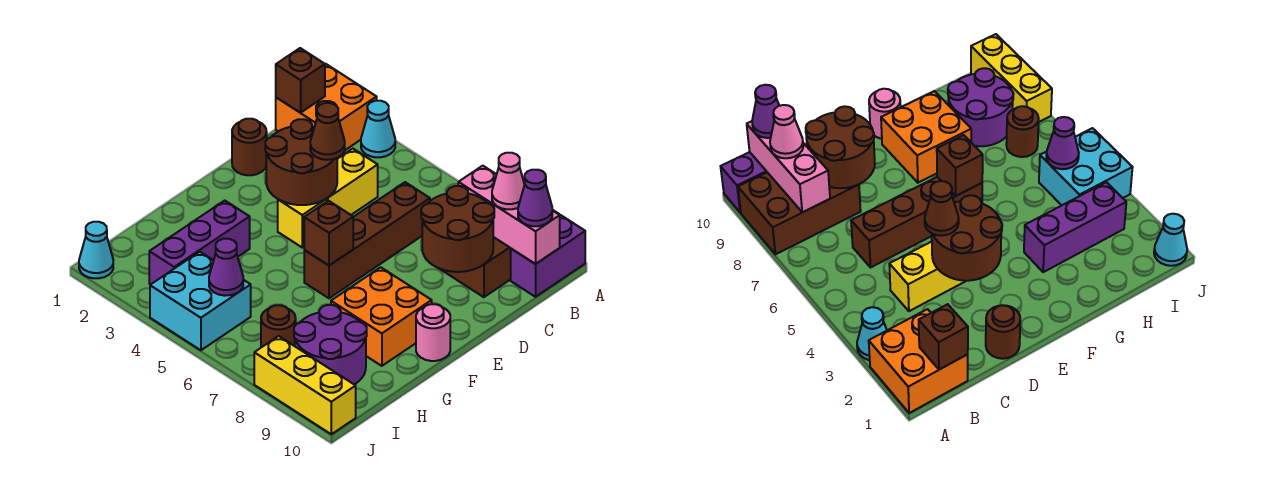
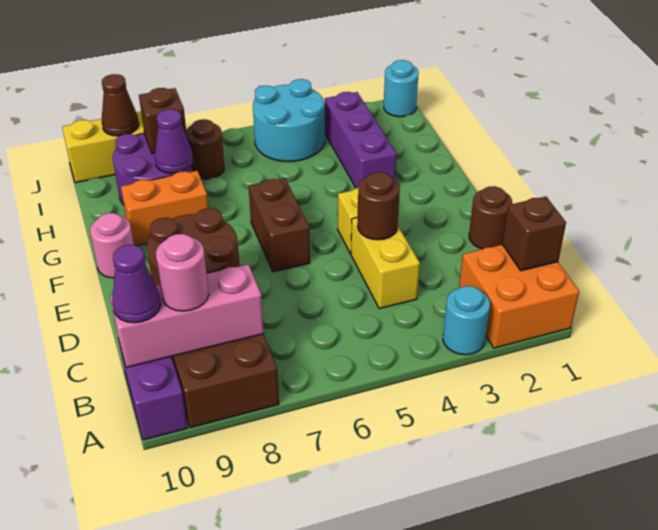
cyan 1x1 cone [361,101,395,157] -> cyan 1x1 round brick [443,286,490,355]
pink 1x1 cone [492,153,525,209] -> pink 1x1 round brick [156,234,209,311]
brown 1x4 brick [304,182,430,298] -> brown 1x2 brick [249,178,310,272]
brown 2x2 round brick [265,119,337,205] -> brown 1x1 round brick [357,172,400,240]
brown 1x1 cone [310,103,345,160] -> brown 1x1 cone moved to [102,74,139,136]
brown 1x1 brick [304,201,353,265] -> brown 1x1 brick moved to [139,88,187,153]
orange 2x2 brick [331,267,432,366] -> orange 1x2 brick [121,171,208,246]
cyan 2x2 brick [150,252,251,350] -> cyan 2x2 round brick [253,79,325,162]
purple 1x1 cone [209,239,243,296] -> purple 1x1 cone moved to [155,109,193,173]
cyan 1x1 cone [79,222,113,278] -> cyan 1x1 round brick [384,60,419,117]

